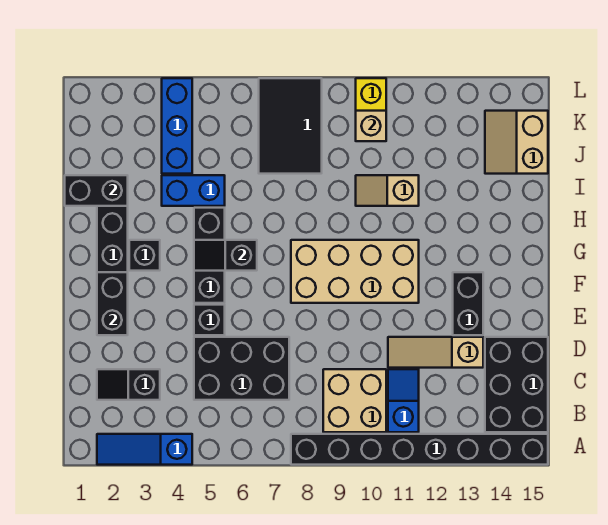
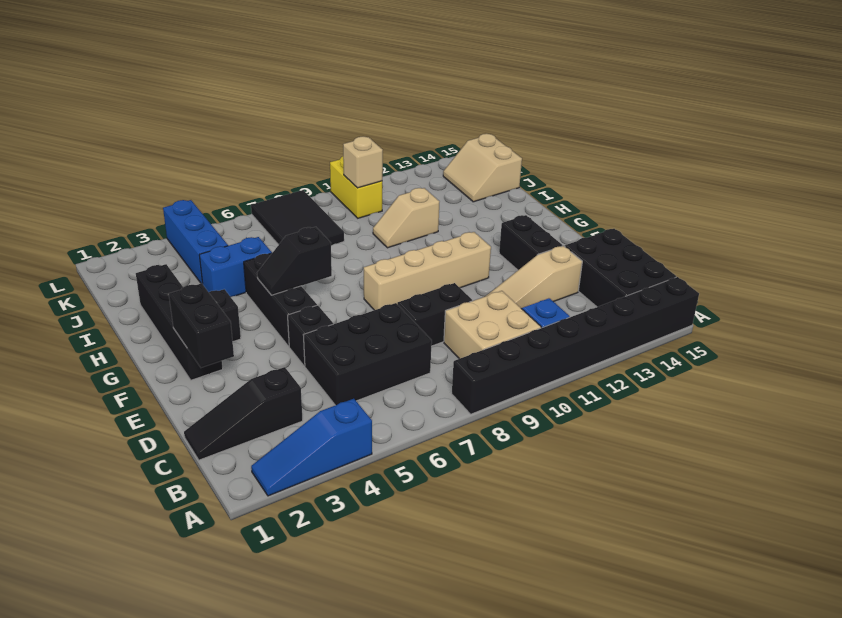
black 1x2 slope [97,369,160,400] -> black 1x3 slope [184,367,303,460]
tan 2x4 brick [291,240,419,303] -> tan 1x4 brick [364,232,491,310]
black 1x2 brick [65,175,128,206] -> black 1x2 brick moved to [397,283,472,346]

